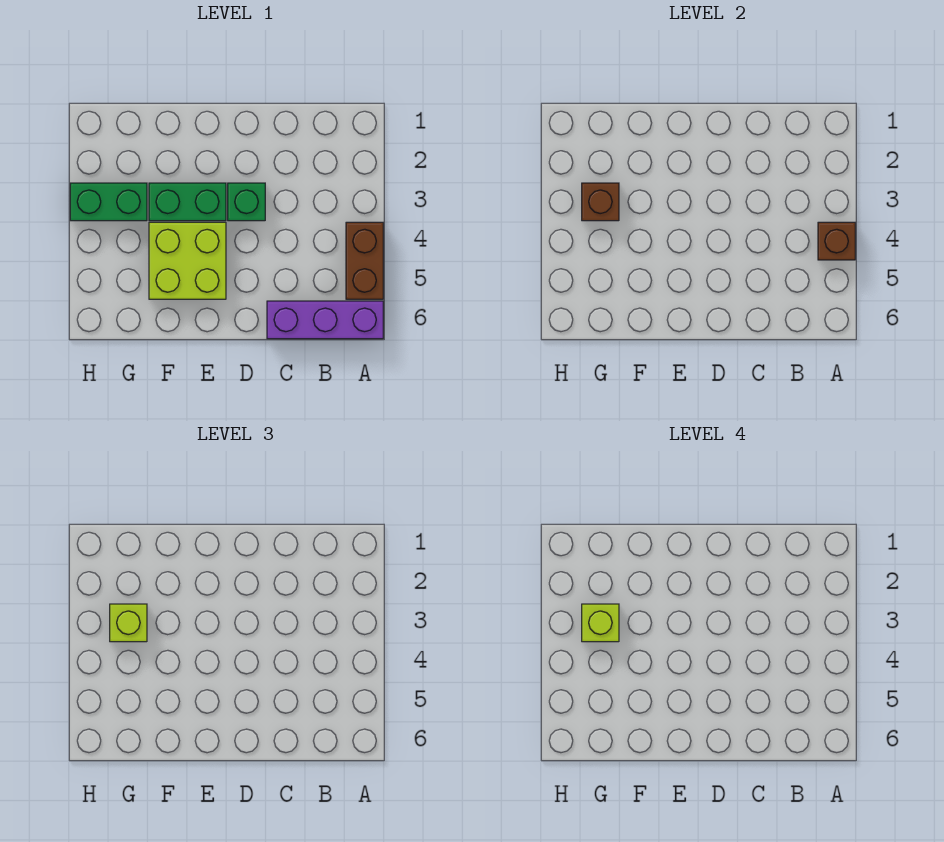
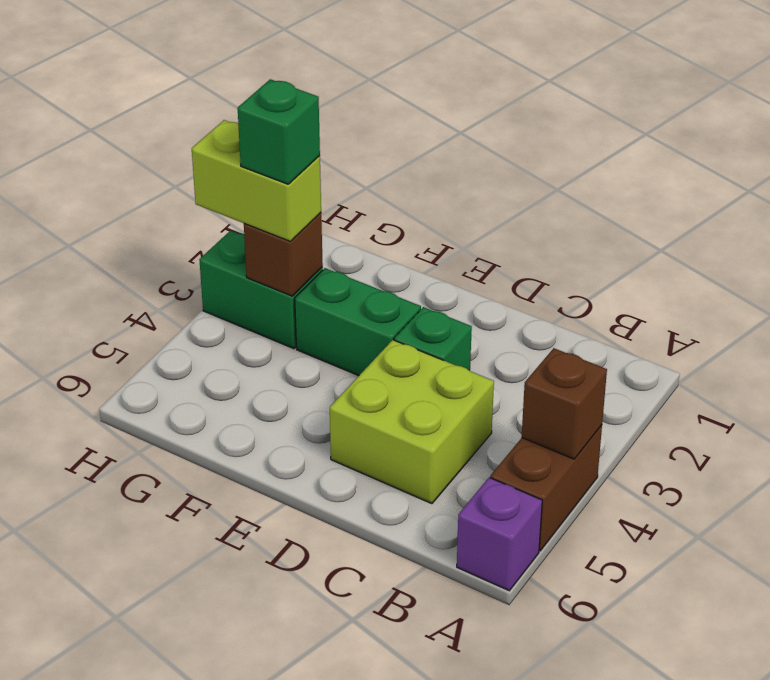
purple 1x3 brick [267,301,383,339] -> purple 1x1 brick [457,478,542,591]
lime 2x2 brick [149,222,226,299] -> lime 2x2 brick moved to [330,340,494,504]
lime 1x1 brick [110,604,147,642] -> lime 1x2 brick [192,120,321,241]
lime 1x1 brick [582,604,619,642] -> green 1x1 brick [238,79,320,184]

